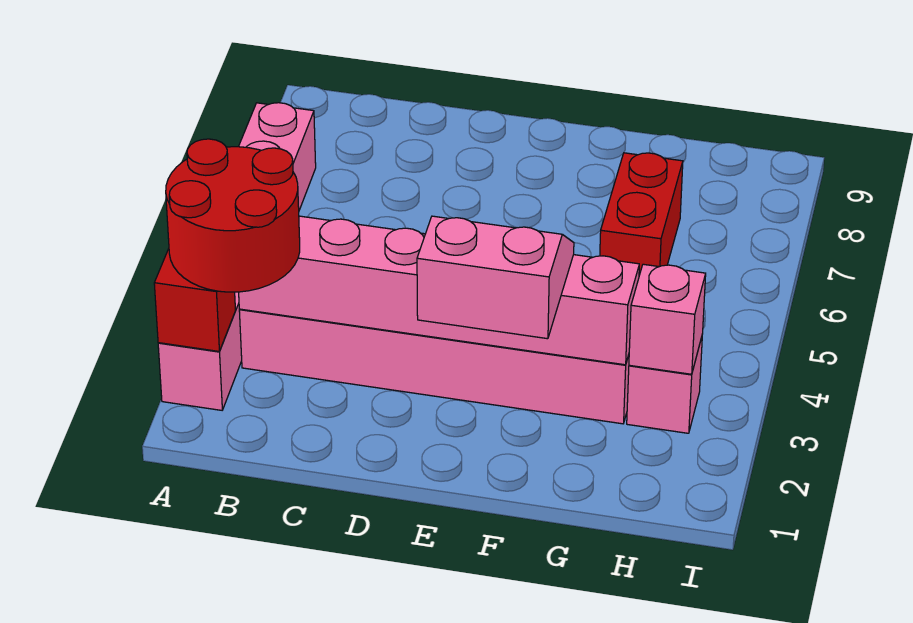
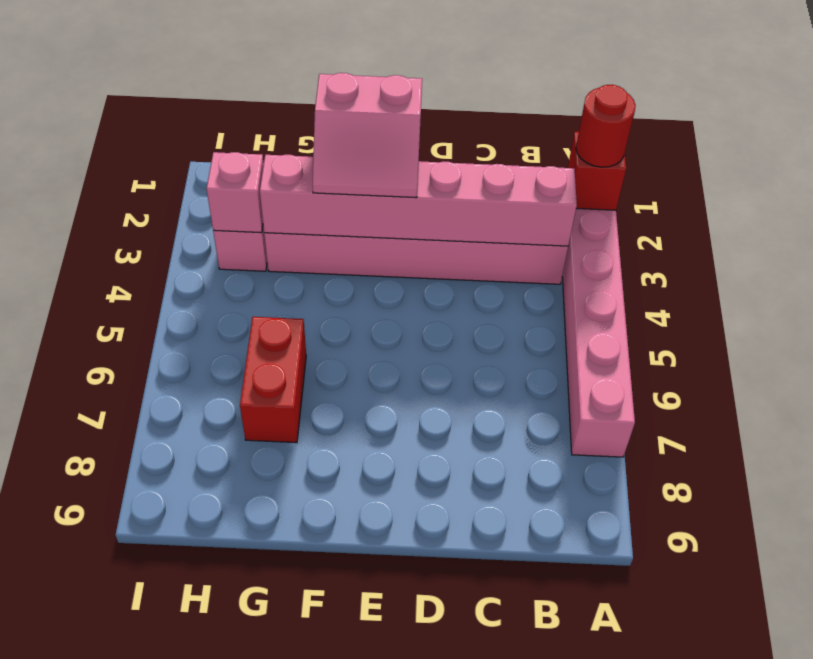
red 2x2 round brick [166,139,300,292] -> red 1x1 round brick [576,85,636,167]

